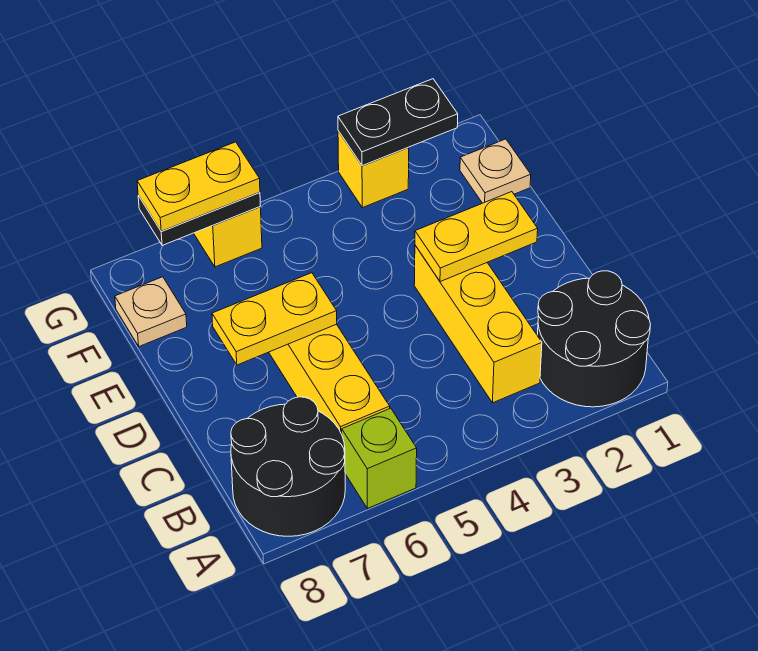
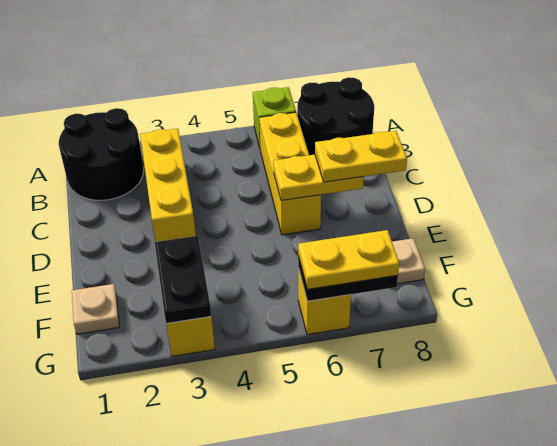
yellow 1x2 plate [415,192,538,282] -> yellow 1x2 plate moved to [315,131,407,182]
black 1x2 plate [338,79,458,166] -> black 1x2 plate turned to [155,236,211,324]

